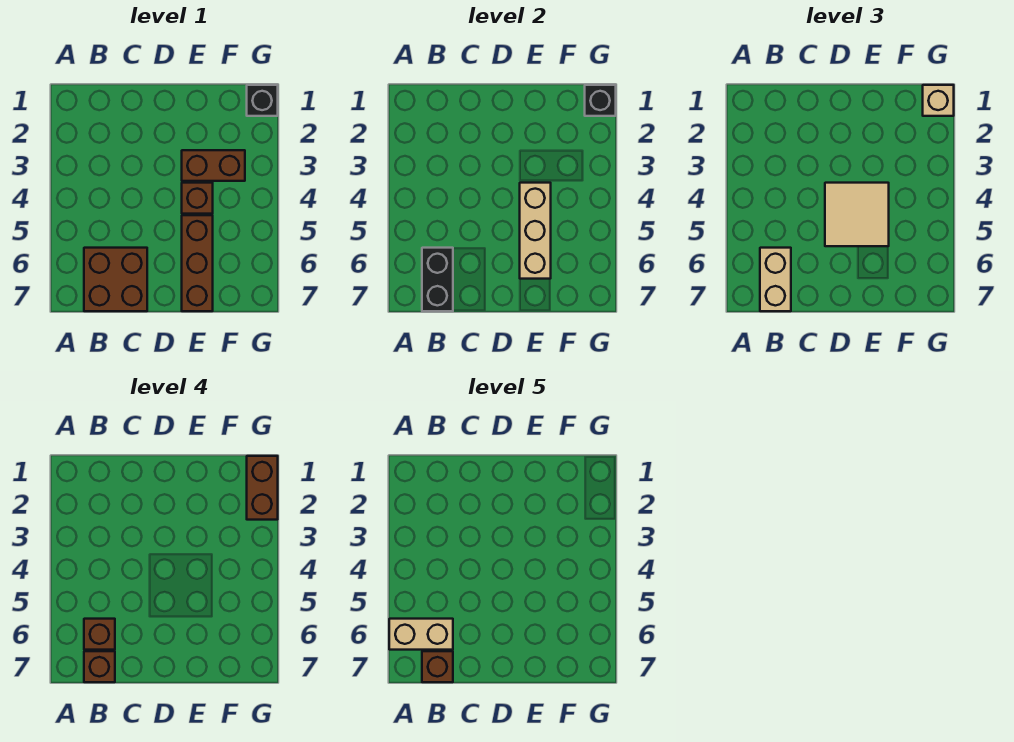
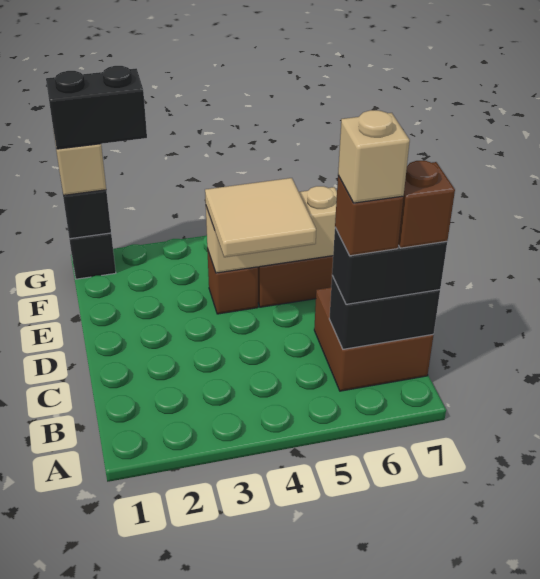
tan 1x2 brick [389,619,453,650] -> tan 1x1 brick [338,110,410,203]
tan 1x2 brick [760,248,791,311] -> black 1x2 brick [332,228,447,304]
brown 1x1 brick [422,651,453,682] -> none
brown 1x2 brick [182,150,245,181] -> none
brown 1x2 brick [247,456,278,520] -> black 1x2 brick [46,66,147,149]

